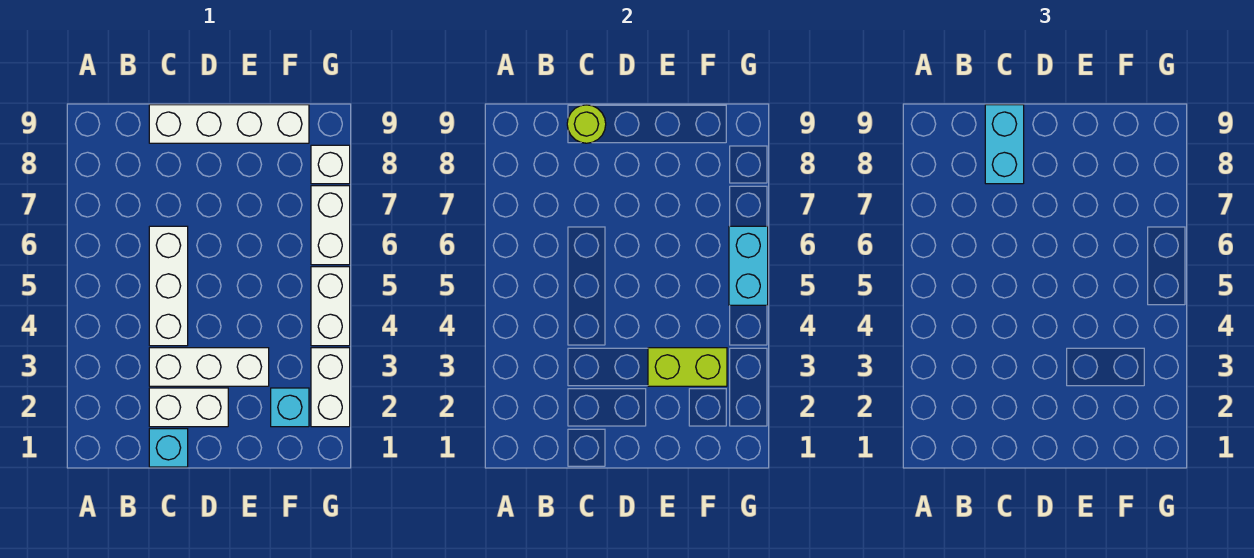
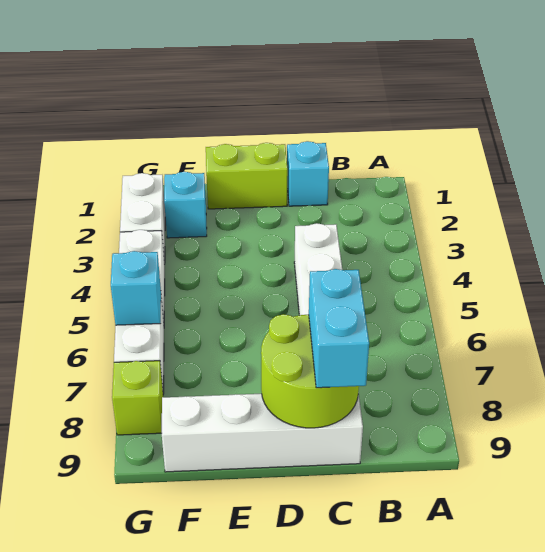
white 1x2 brick [149,388,228,427] -> none
white 1x3 brick [149,348,269,386] -> none
lime 1x1 round brick [567,105,606,143] -> lime 2x2 round brick [261,314,359,428]
lime 1x2 brick [648,348,727,386] -> lime 1x2 brick moved to [206,143,288,209]
cyan 1x2 brick [729,226,768,305] -> cyan 1x1 brick [111,251,161,325]
white 1x1 brick [311,145,350,184] -> lime 1x1 brick [112,361,163,435]

